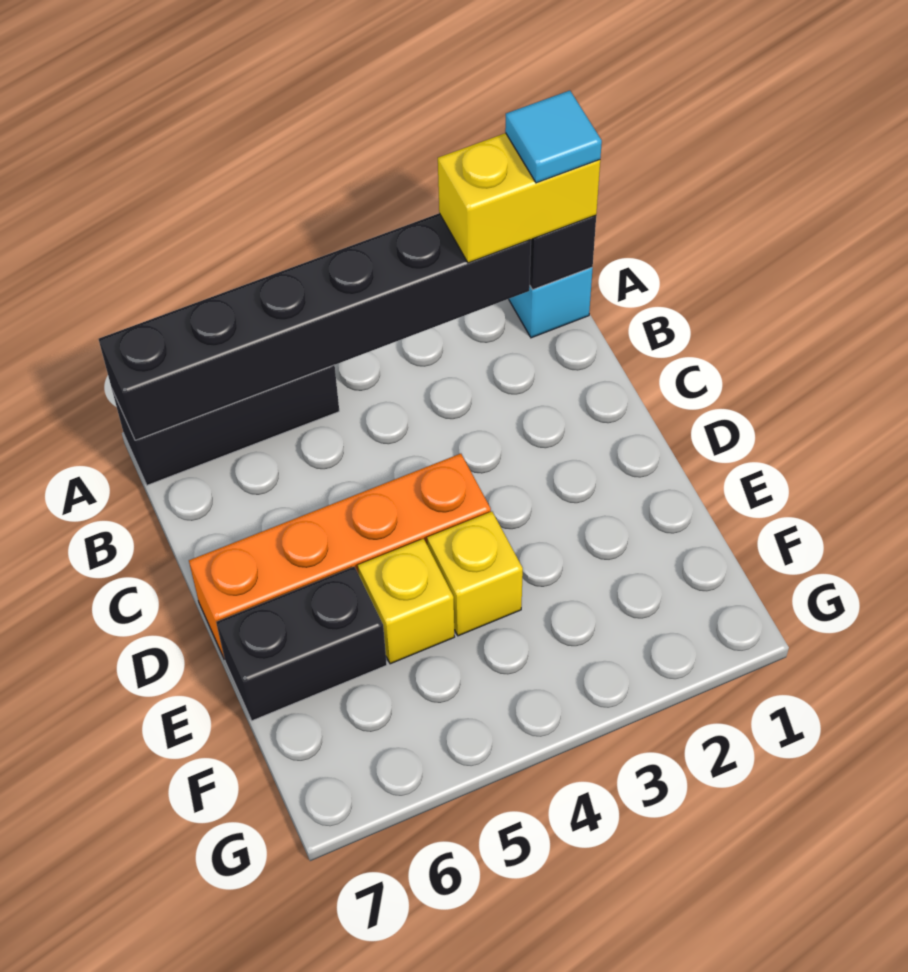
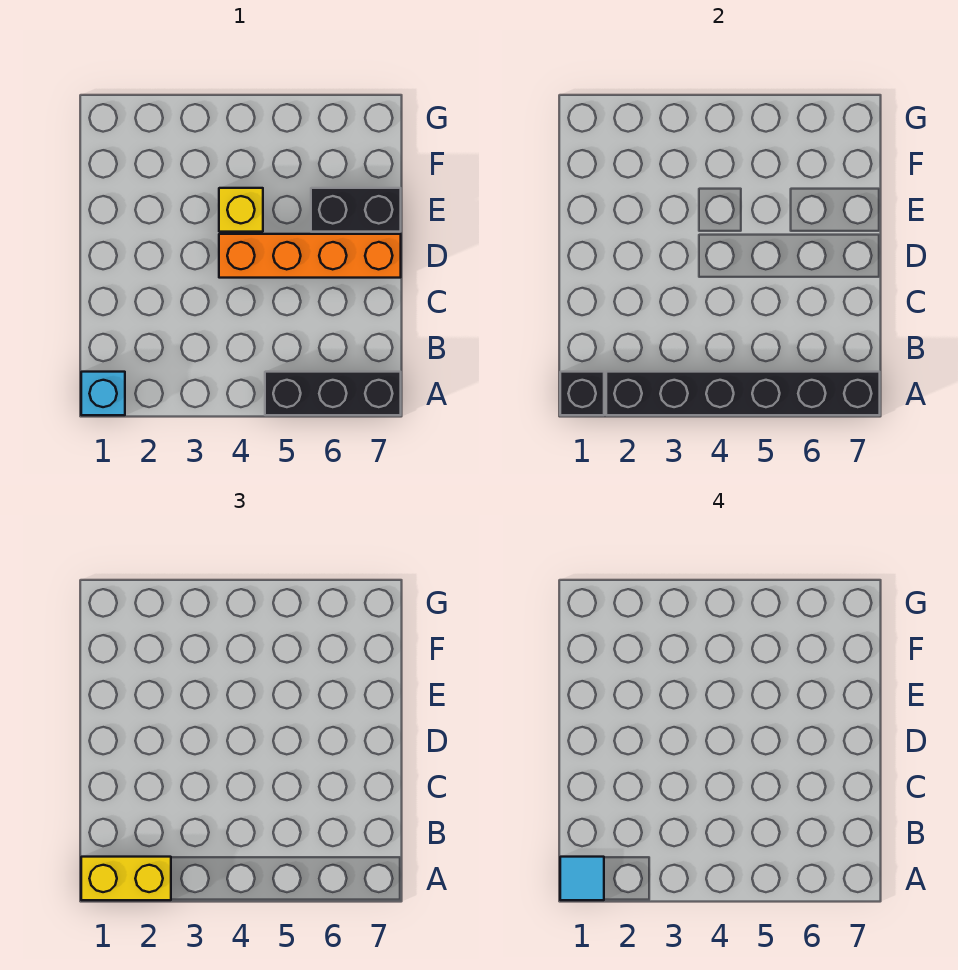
yellow 1x1 brick [358,539,455,664] -> none

